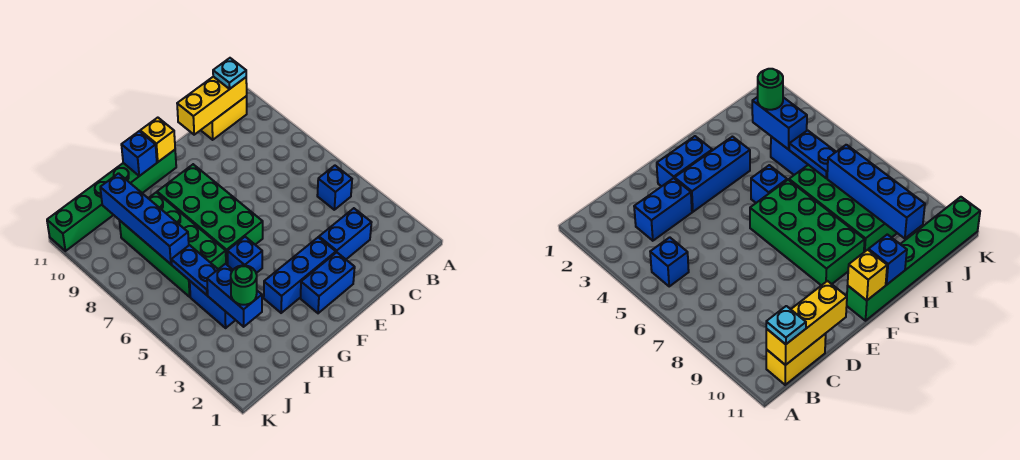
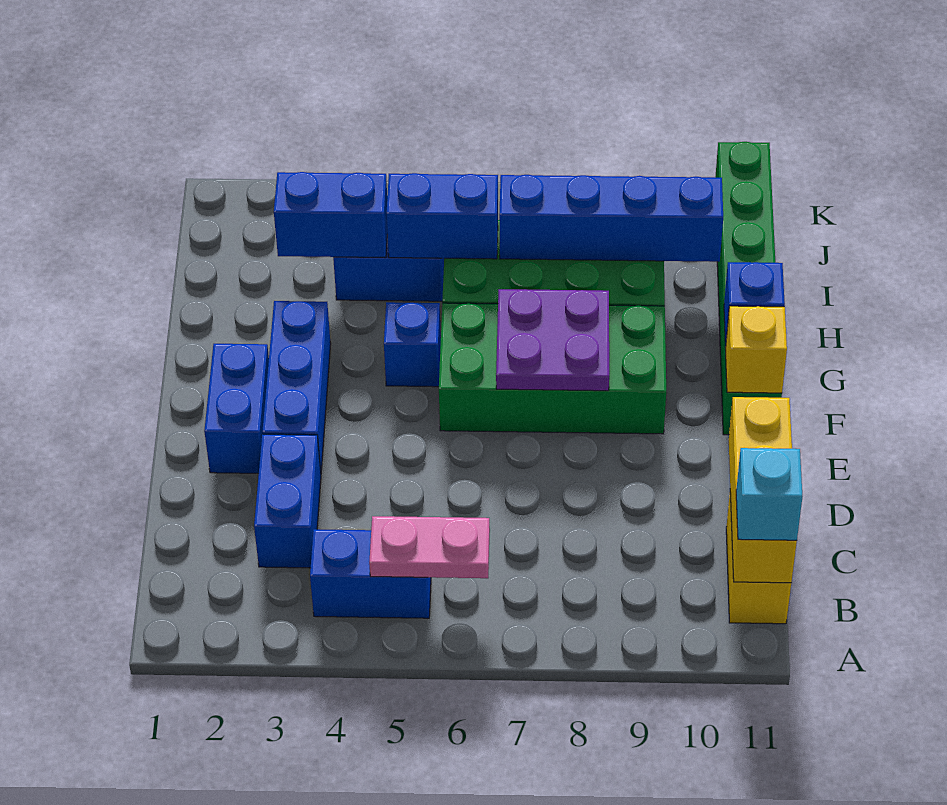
blue 1x1 brick [317,166,352,210] -> blue 1x2 brick [310,529,431,618]
none -> pink 1x2 plate [369,516,490,578]
cyan 1x1 plate [213,58,246,89] -> cyan 1x1 brick [736,448,803,540]
none -> purple 2x2 plate [496,289,609,391]
green 1x1 round brick [231,265,257,305] -> none
blue 1x2 plate [171,245,218,295] -> blue 1x2 brick [386,173,498,259]

